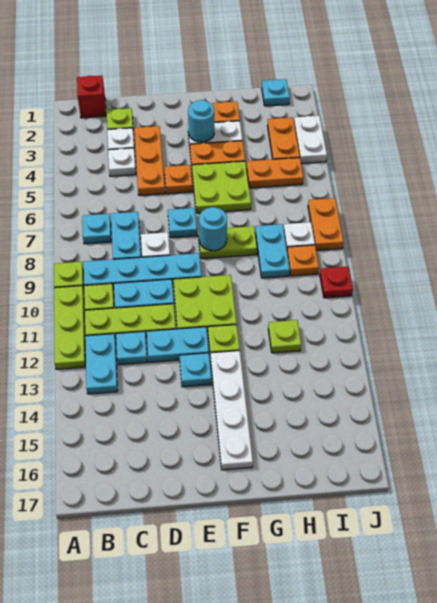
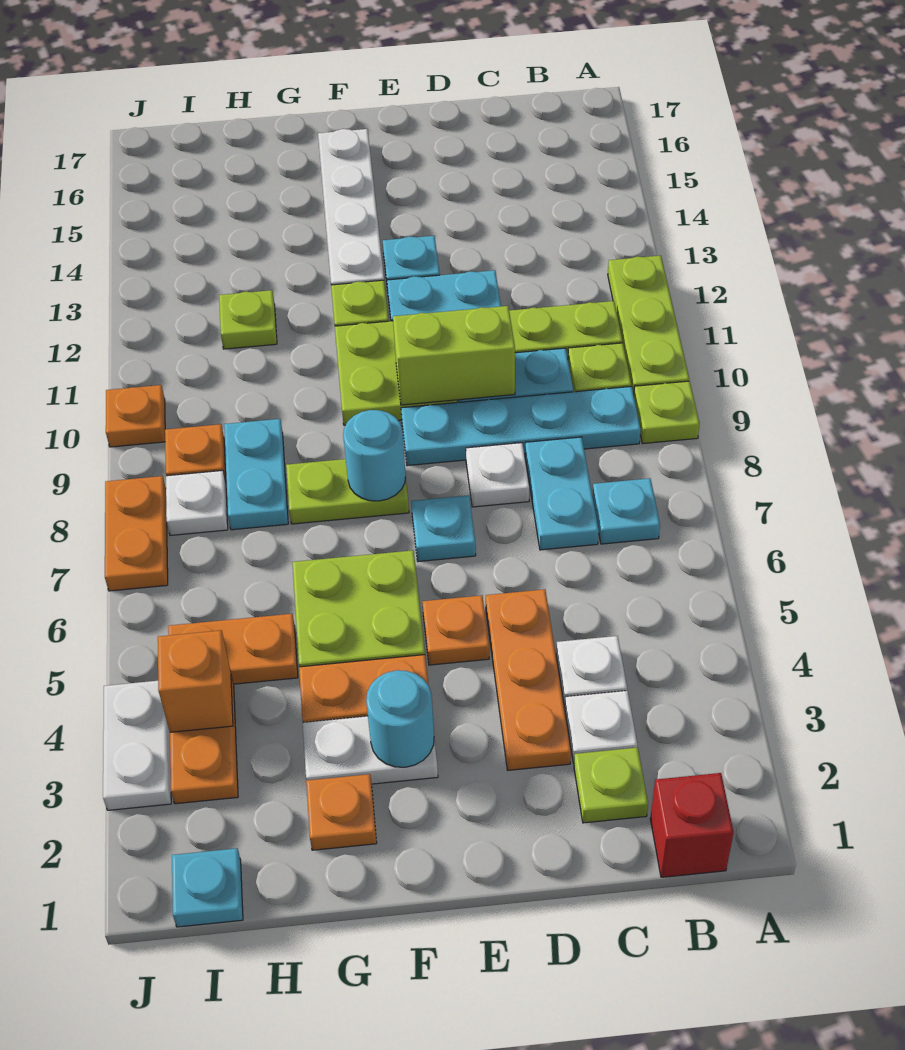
cyan 1x2 plate [85,334,118,394] -> none
cyan 1x1 plate [116,331,147,365] -> none
none -> lime 1x2 brick [393,306,515,405]
none -> orange 1x1 brick [158,630,233,732]
red 1x1 plate [320,266,353,298] -> orange 1x1 plate [106,385,165,447]

